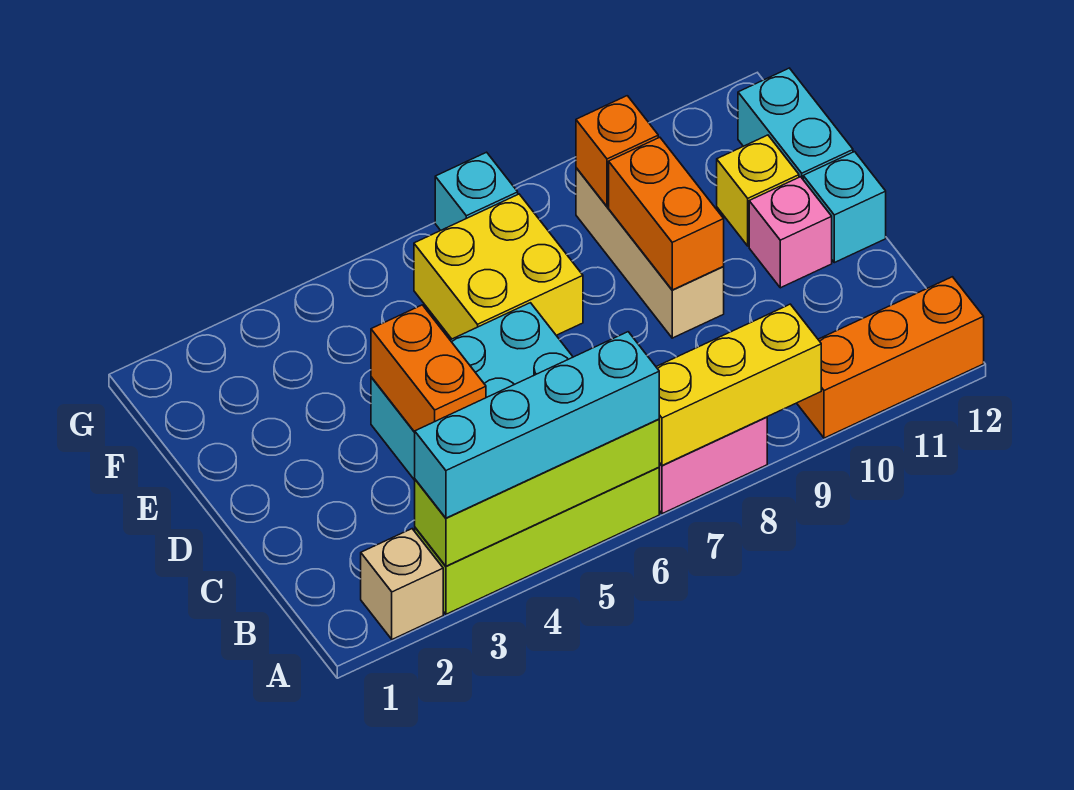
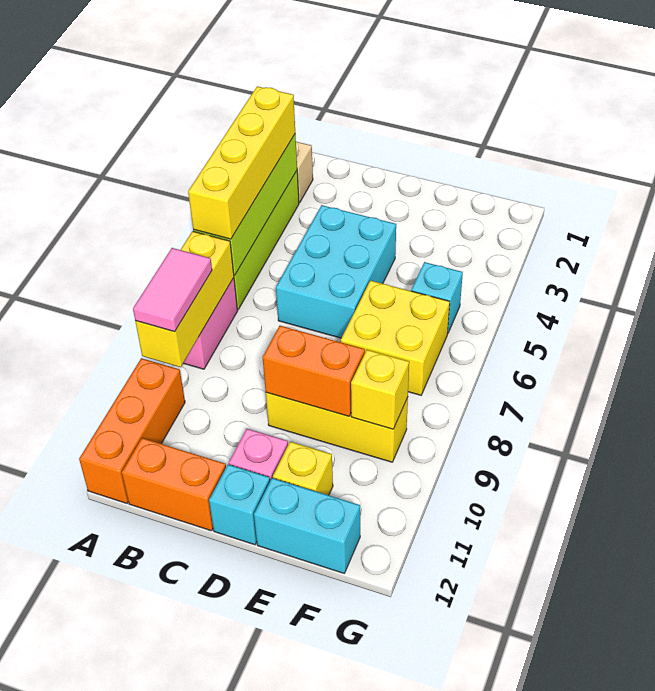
cyan 1x4 brick [415,332,659,518] -> yellow 1x4 brick [188,86,295,239]
none -> pink 1x2 tile [133,248,212,332]
orange 1x2 brick [371,305,486,432] -> orange 1x2 brick moved to [122,438,226,531]
tan 1x3 brick [576,168,724,338] -> yellow 1x3 brick [266,393,408,462]
orange 1x1 brick [576,96,658,207] -> yellow 1x1 brick [351,350,409,429]
cyan 1x1 brick [435,152,518,230] -> cyan 1x1 brick moved to [411,262,463,333]

